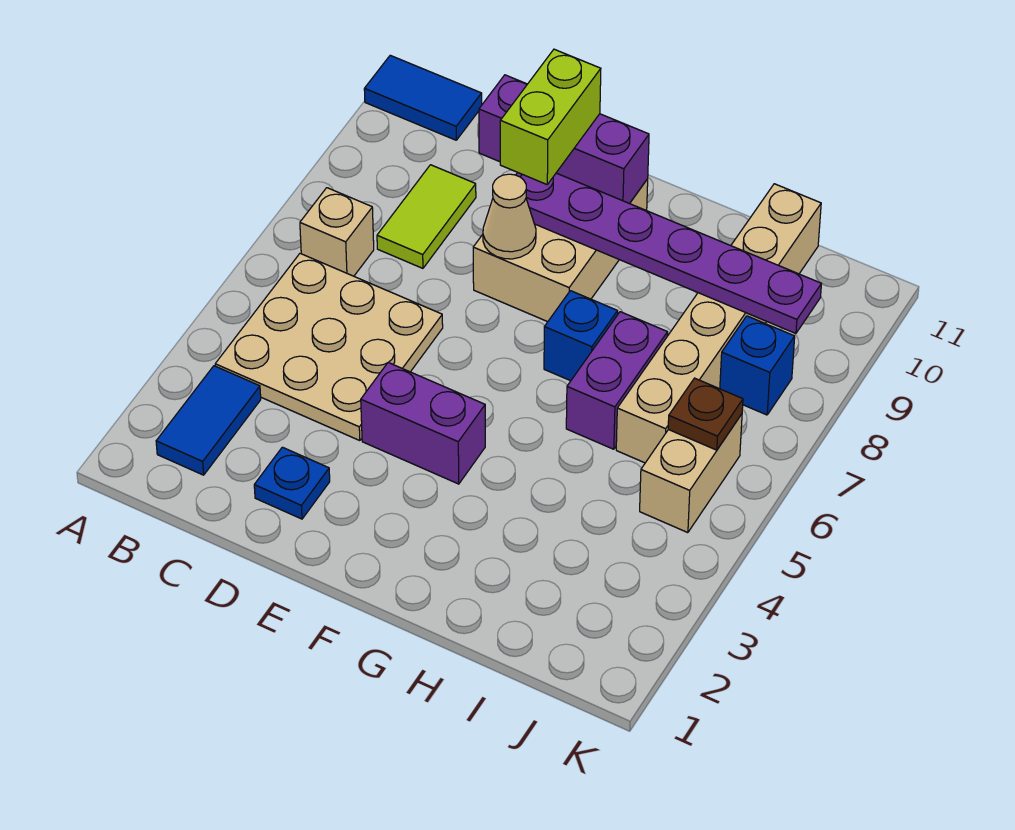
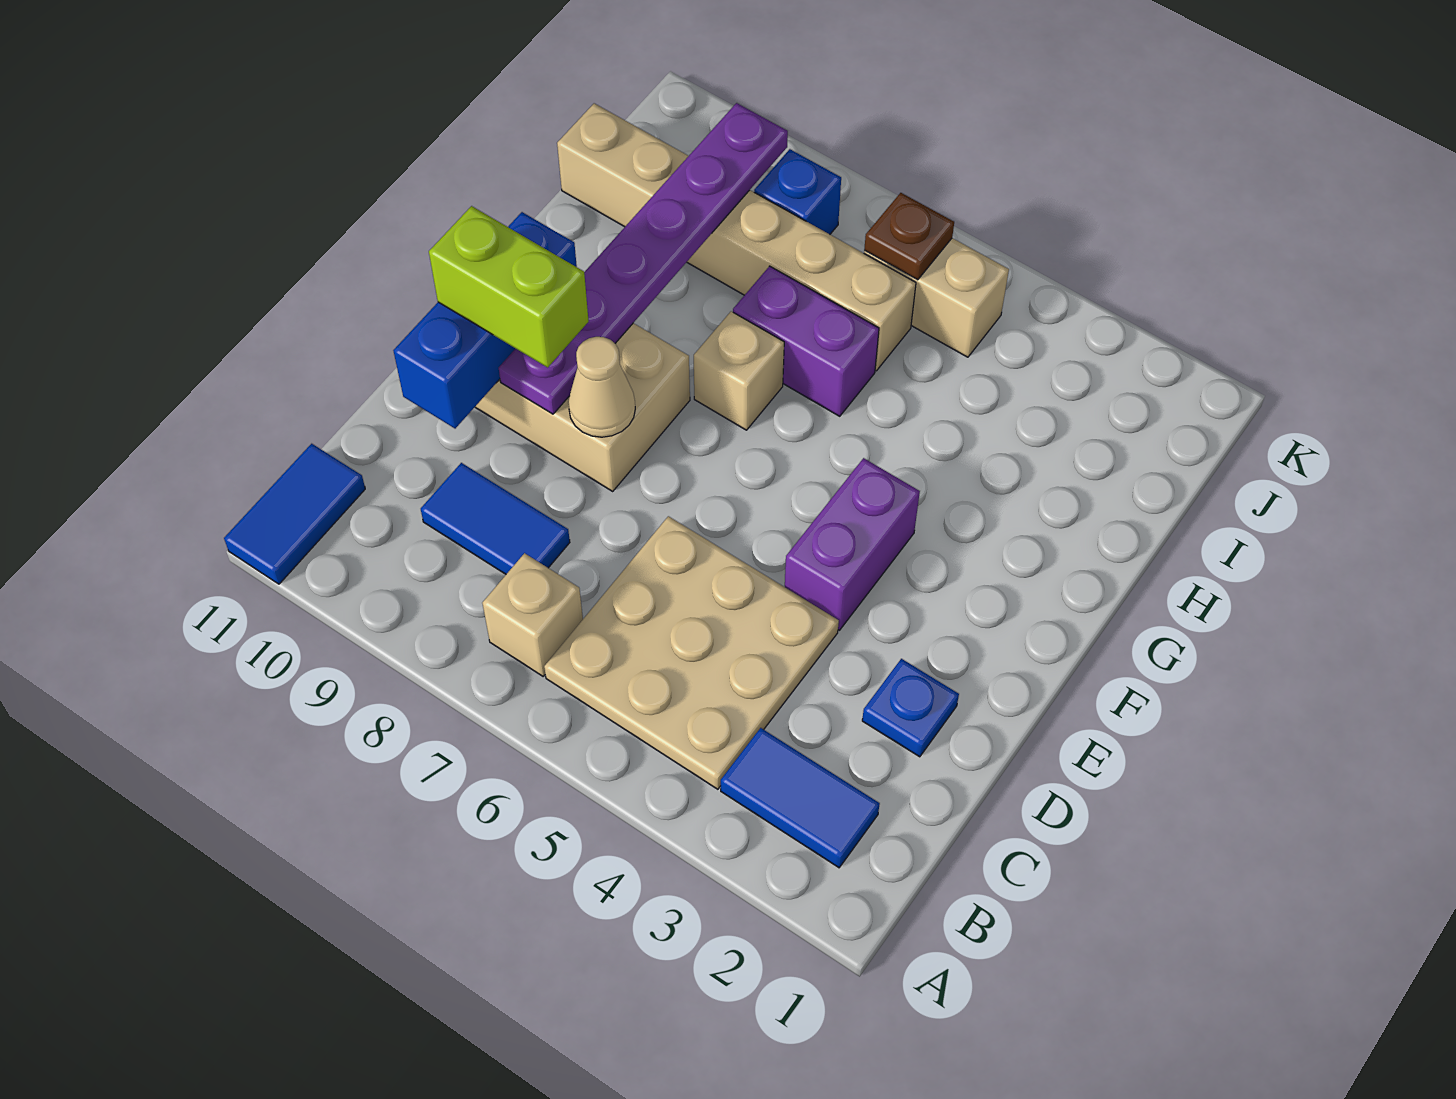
lime 1x2 tile [377,165,476,268] -> blue 1x2 tile [421,463,570,574]
purple 1x3 brick [479,75,649,203] -> blue 1x3 brick [393,212,577,429]
blue 1x1 brick [544,291,618,381] -> tan 1x1 brick [694,311,784,430]

